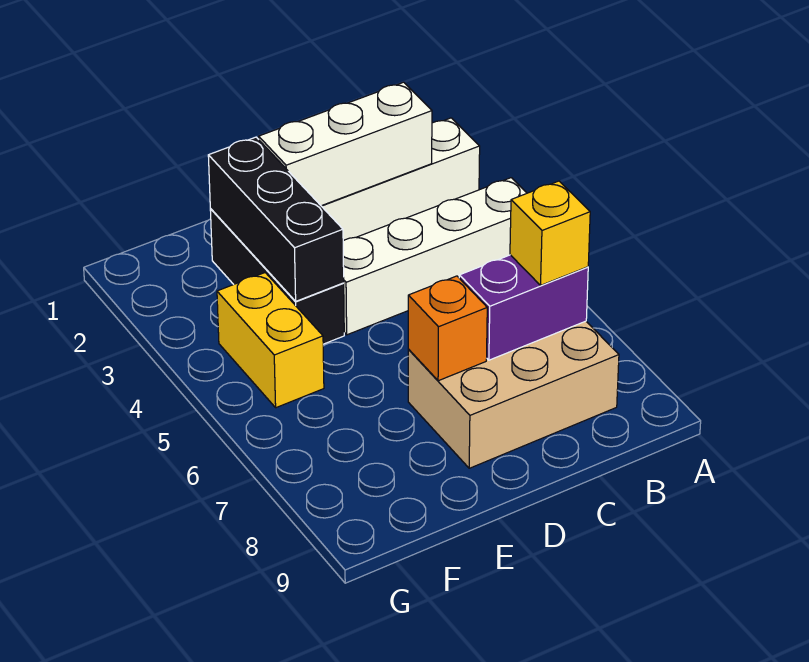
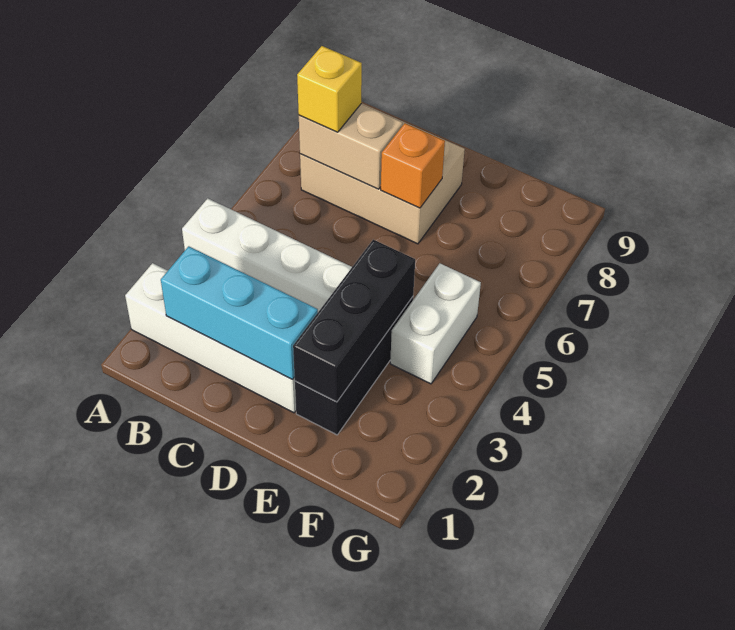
white 1x3 brick [259,82,432,206] -> cyan 1x3 brick [161,246,318,380]
purple 1x2 brick [459,255,588,360] -> tan 1x2 brick [299,104,403,189]
yellow 1x2 brick [217,273,324,408] -> white 1x2 brick [390,263,481,384]

